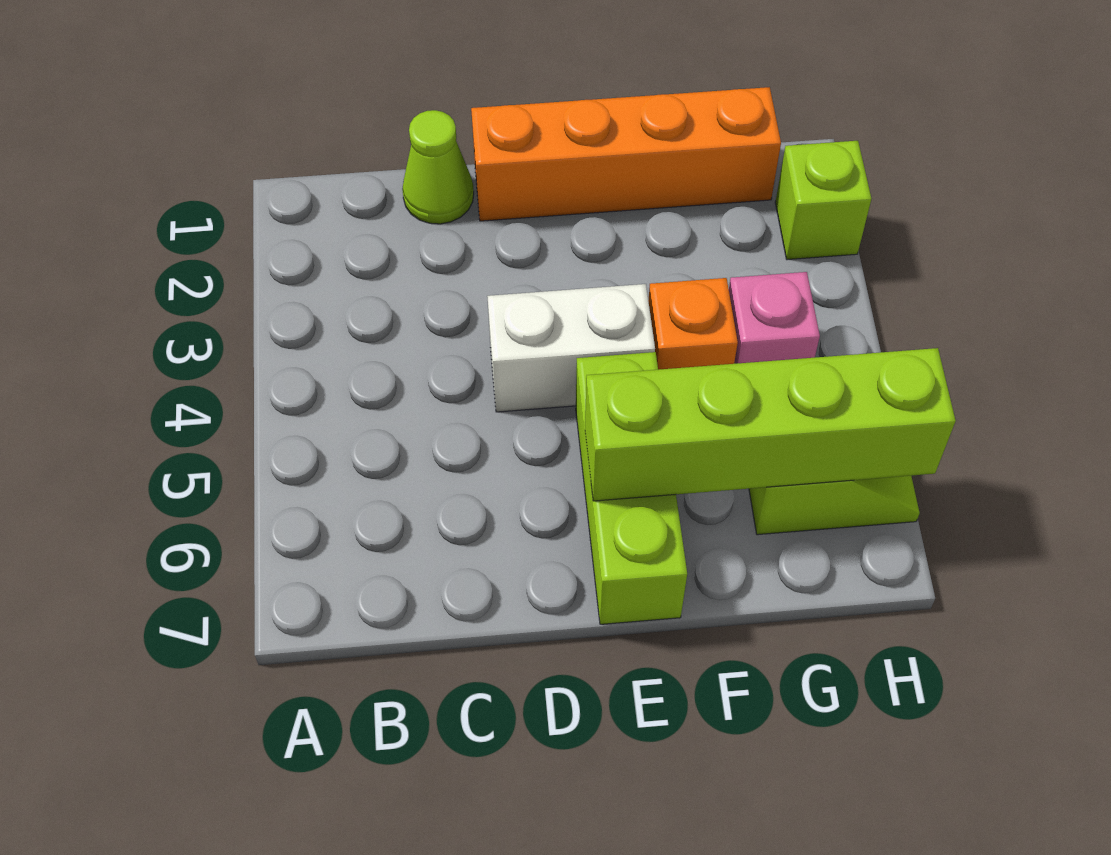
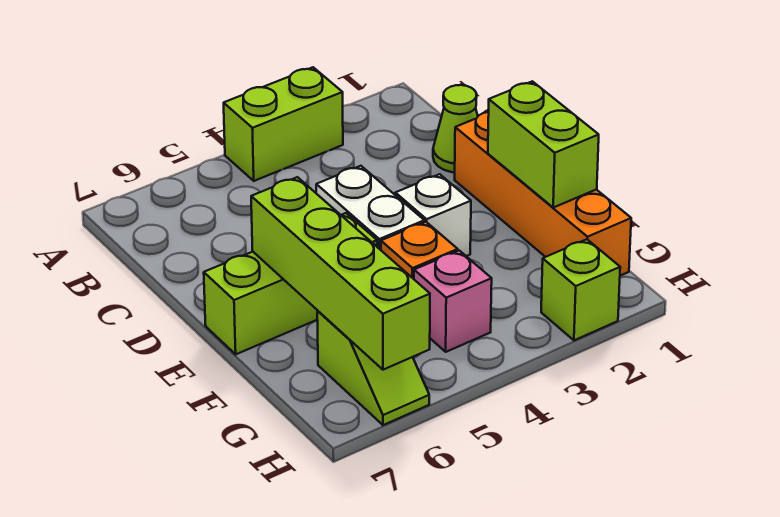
none -> lime 1x2 brick [224,67,343,181]
none -> lime 1x2 brick [488,81,599,208]
none -> white 1x1 brick [395,174,471,256]

